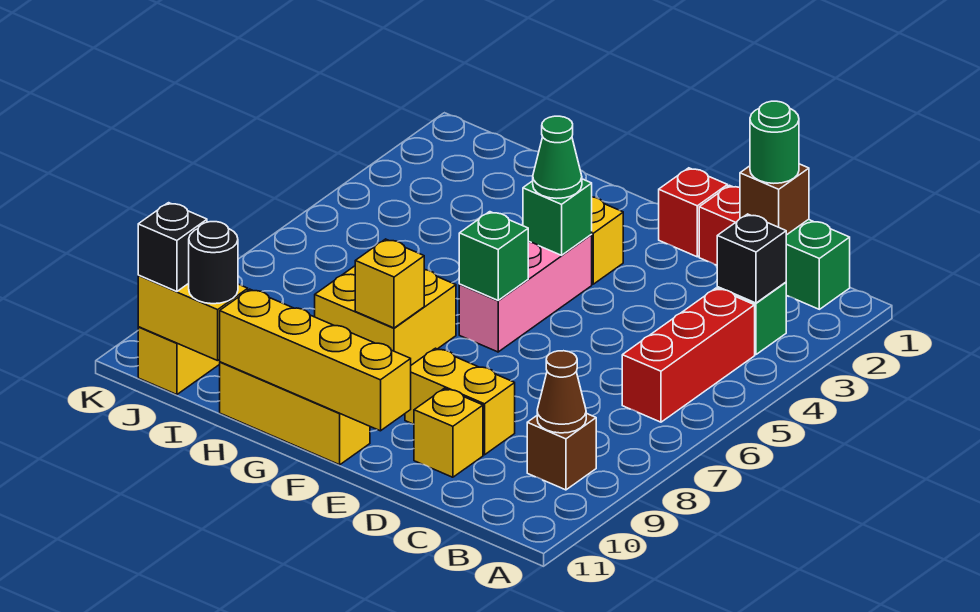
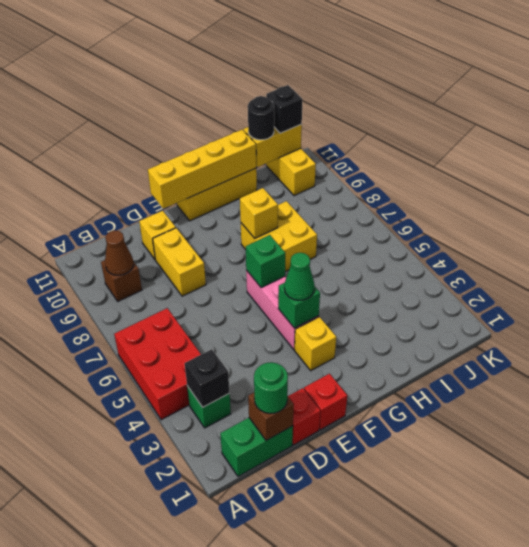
red 1x3 brick [622,288,755,422] -> red 2x3 brick [114,308,201,420]
yellow 1x2 brick [405,348,515,455] -> yellow 1x2 brick turned to [153,228,206,296]

